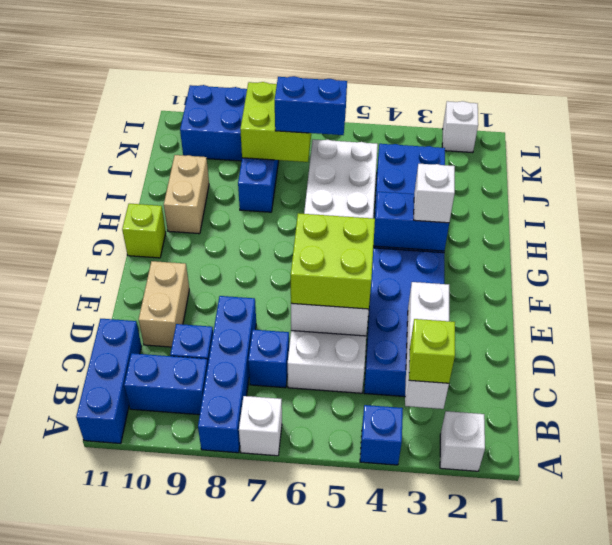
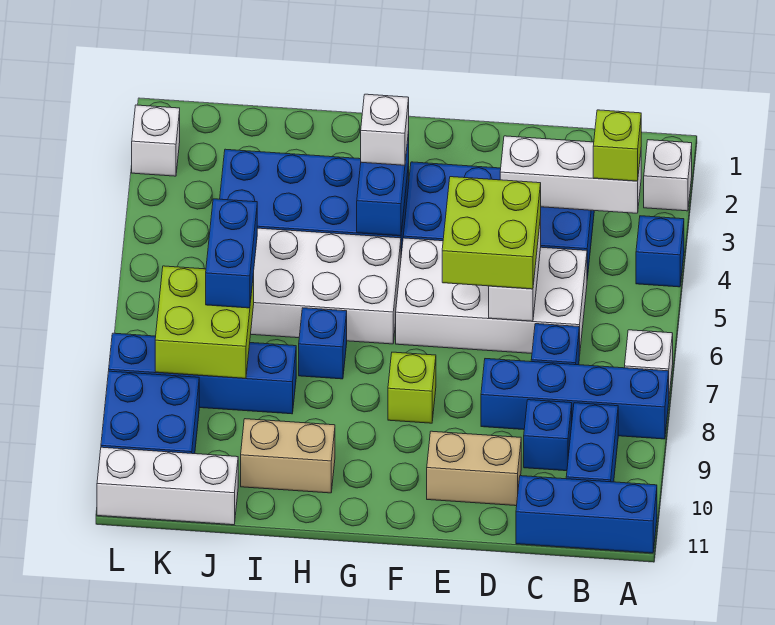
lime 1x1 brick [122,204,166,258] -> lime 1x1 brick moved to [388,352,436,423]
none -> blue 1x1 brick [299,308,347,379]
none -> white 1x3 brick [97,447,238,525]

